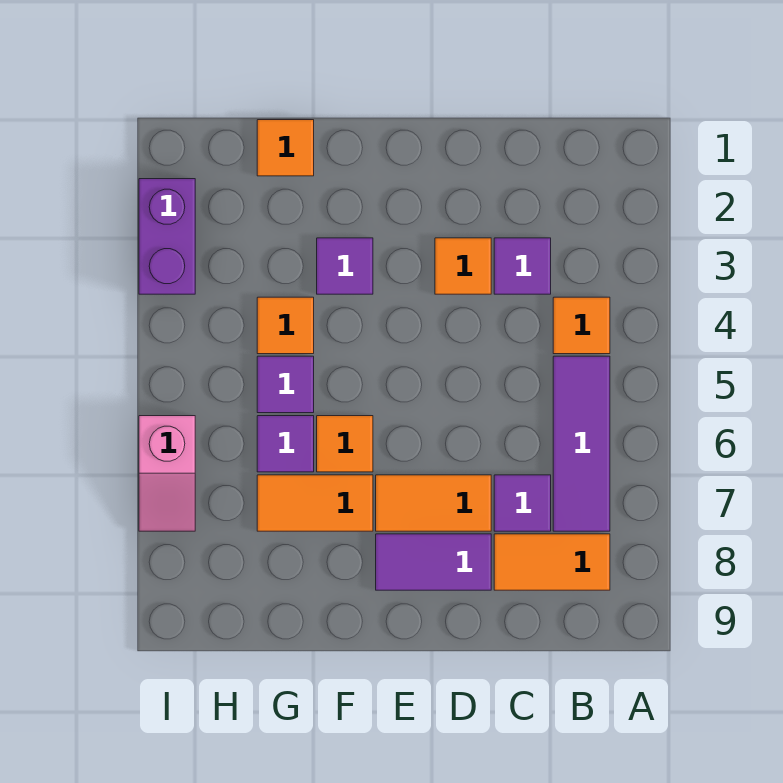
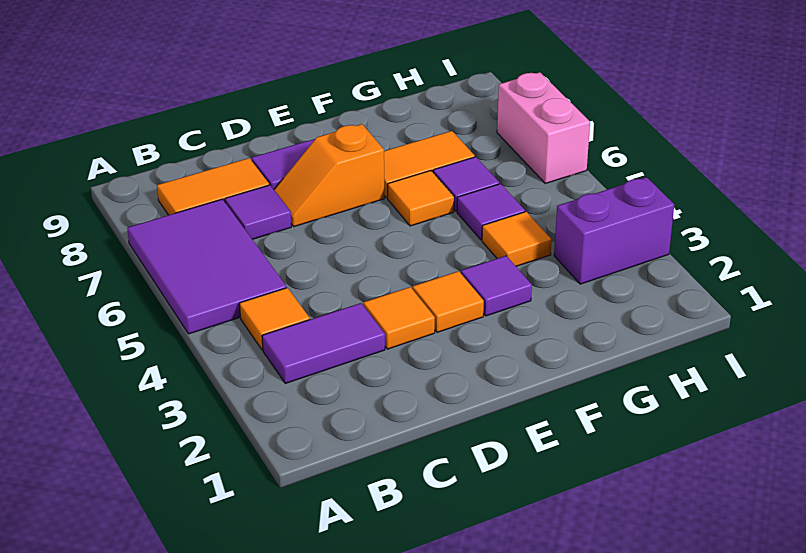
purple 1x3 tile [553,356,610,531] -> purple 2x3 tile [127,199,287,334]
purple 1x1 tile [494,238,551,294] -> purple 1x2 tile [262,303,385,384]
orange 1x2 tile [376,475,491,531] -> orange 1x2 slope [274,124,384,227]
orange 1x1 tile [257,120,314,176] -> orange 1x1 tile moved to [413,271,484,332]
purple 1x2 brick [139,179,195,294] -> purple 1x2 brick turned to [554,177,674,284]
pink 1x2 slope [139,416,195,531] -> pink 1x2 brick [497,72,590,183]

